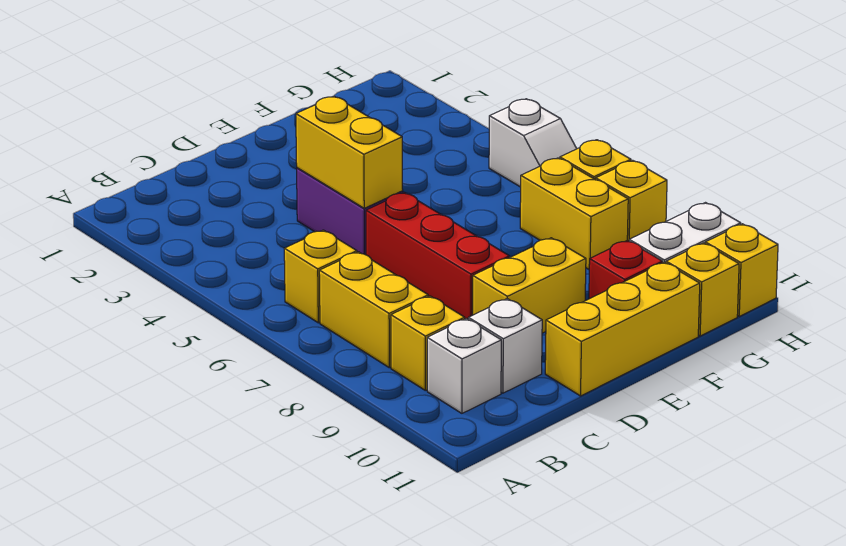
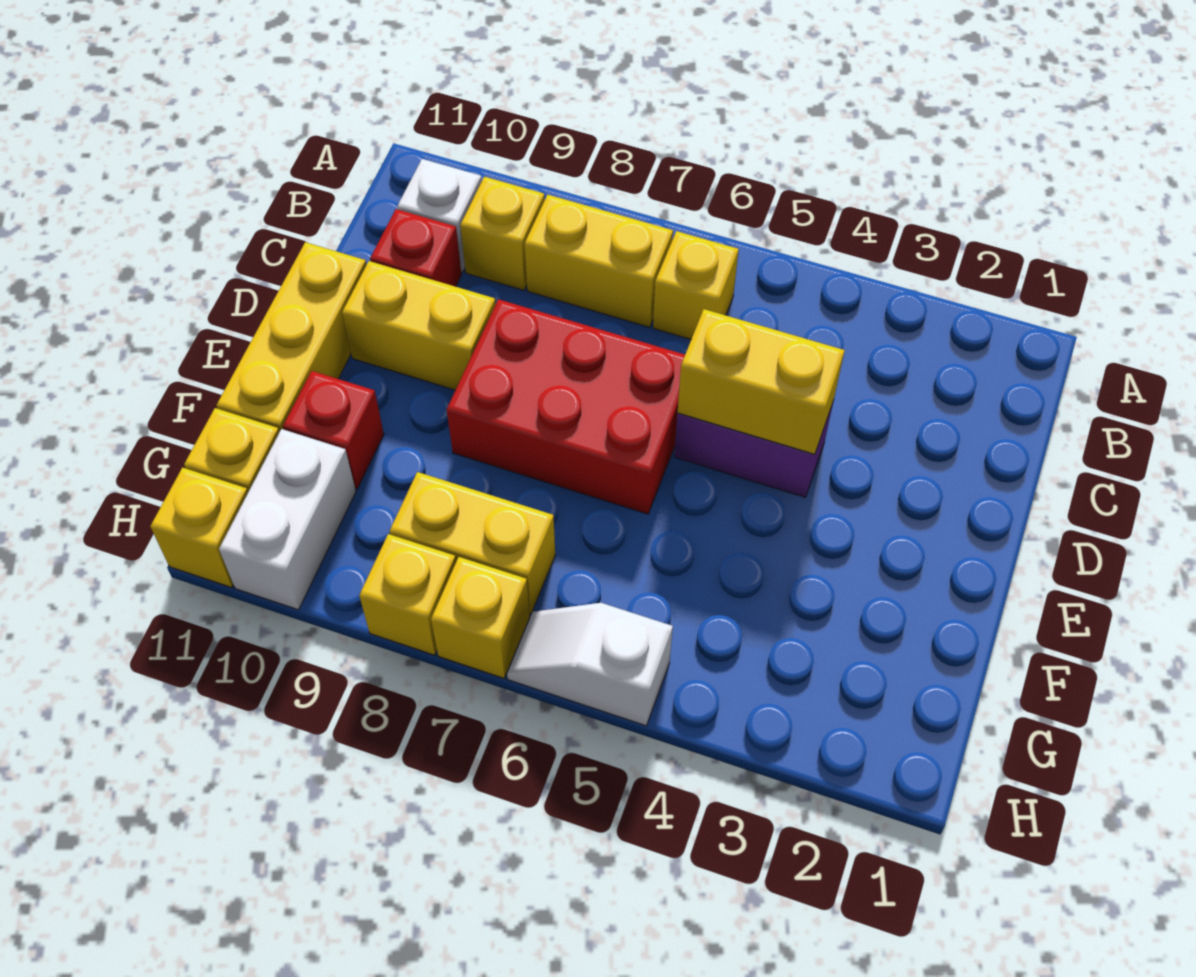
white 1x1 brick [468,299,542,393] -> red 1x1 brick [370,209,462,287]
red 1x3 brick [366,192,509,319] -> red 2x3 brick [447,299,685,514]
yellow 1x2 brick [473,238,586,333] -> yellow 1x2 brick turned to [342,261,496,390]

